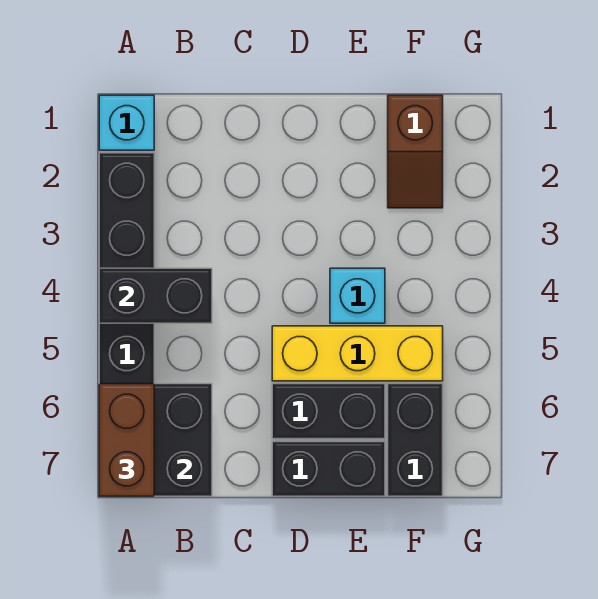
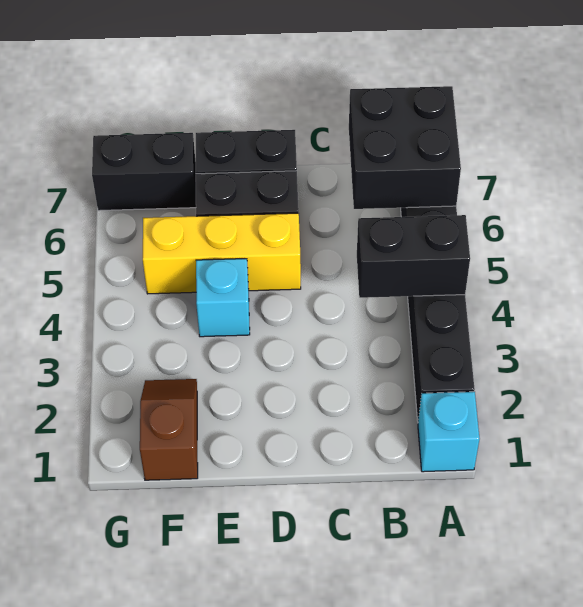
brown 1x2 brick [99,384,154,496] -> none
black 1x2 brick [388,384,443,496] -> black 1x2 brick turned to [92,133,196,211]

